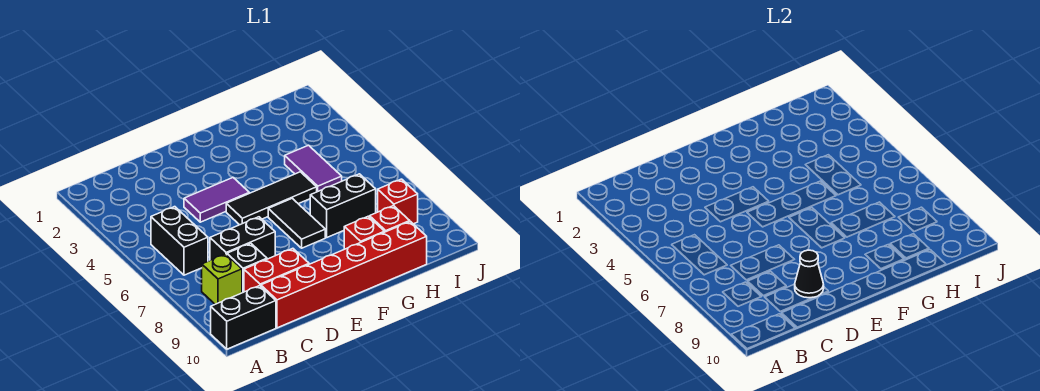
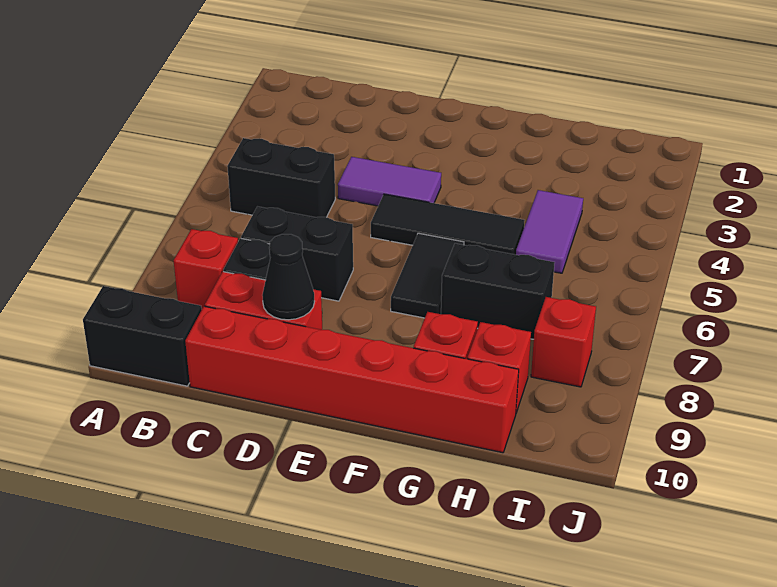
black 1x2 brick [151,207,208,275] -> black 1x2 brick turned to [227,138,335,217]
lime 1x1 brick [202,254,242,304] -> red 1x1 brick [174,229,238,308]

